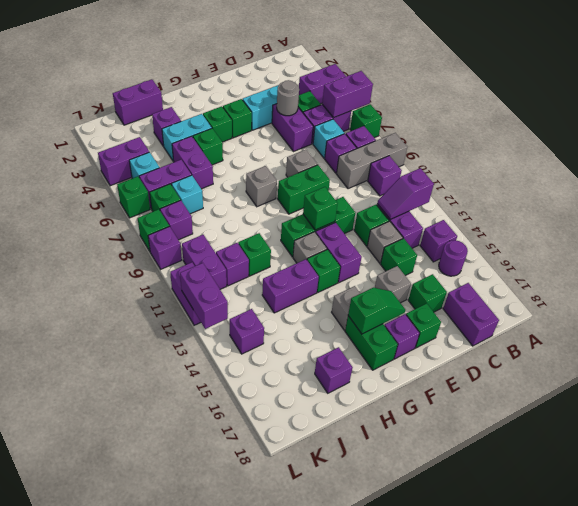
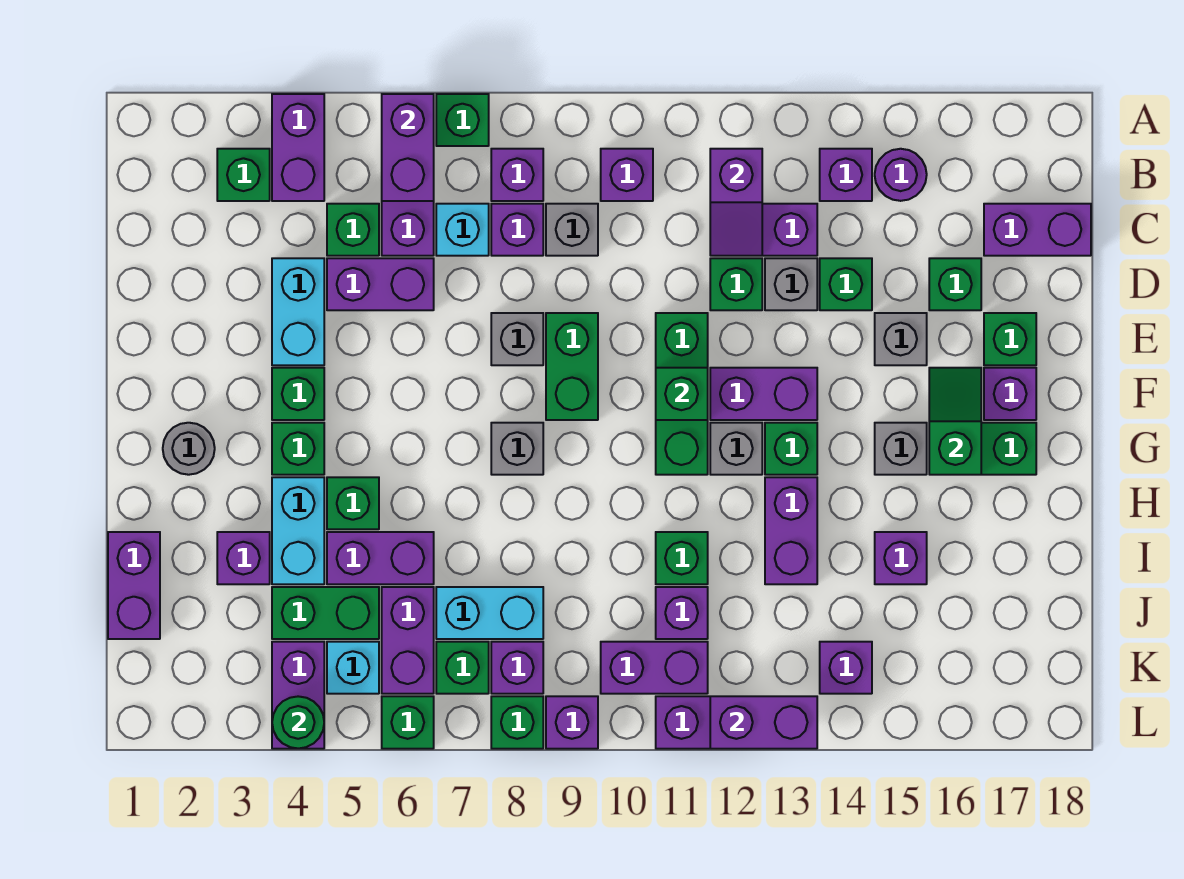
grey 1x3 brick [336,133,407,189] -> grey 1x1 brick [546,204,598,256]
none -> green 1x1 brick [217,149,270,201]
grey 1x1 round brick [277,80,299,116] -> grey 1x1 round brick moved to [163,423,215,475]
purple 1x1 brick [315,347,353,393] -> purple 1x1 brick moved to [875,532,927,584]
none -> green 1x2 brick [272,587,379,639]
cyan 1x1 brick [172,175,203,214] -> cyan 1x2 brick [436,587,543,639]
none -> green 1x1 round brick [272,696,324,749]

